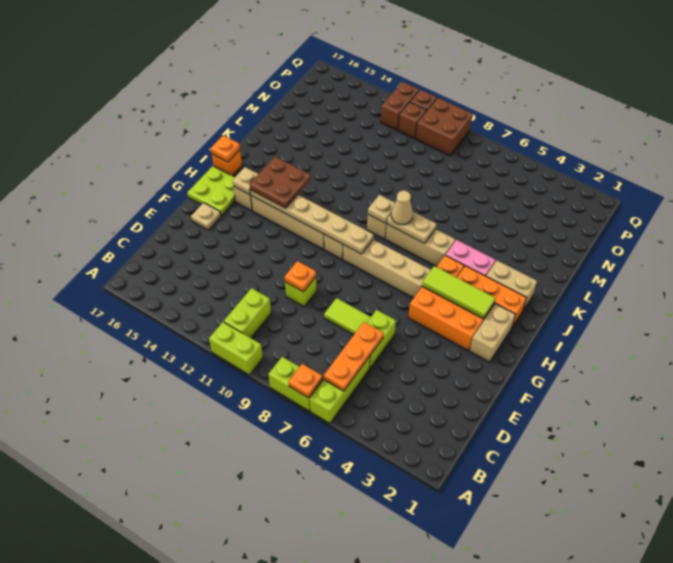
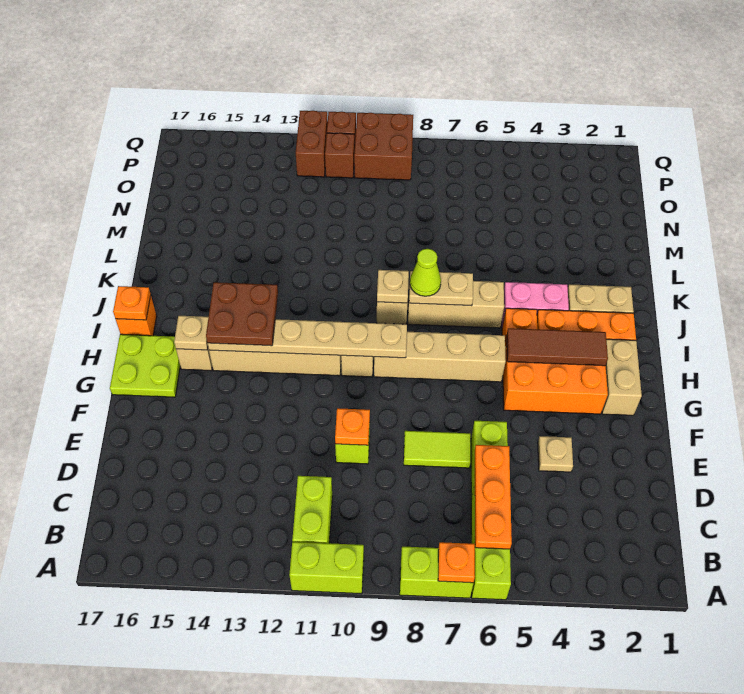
tan 1x1 plate [191,203,221,230] -> tan 1x1 plate moved to [538,436,573,472]
lime 1x3 tile [422,266,495,319] -> brown 1x3 tile [506,328,608,366]
tan 1x1 cone [391,191,413,225] -> lime 1x1 cone [410,249,441,296]

